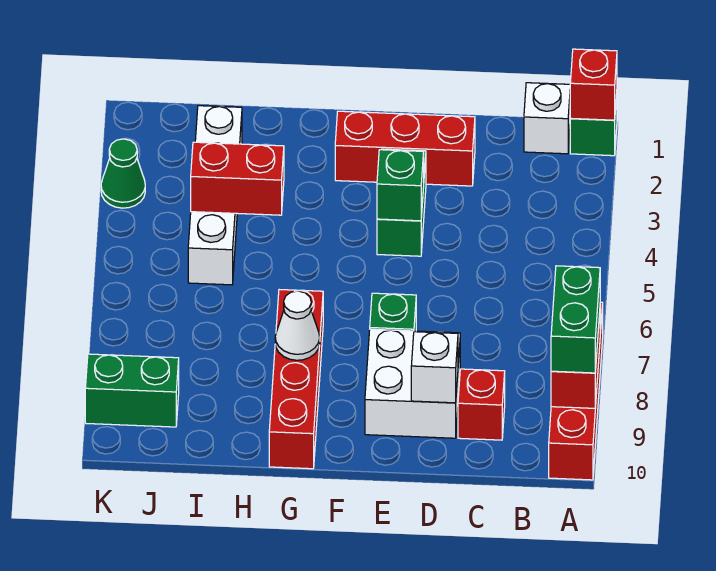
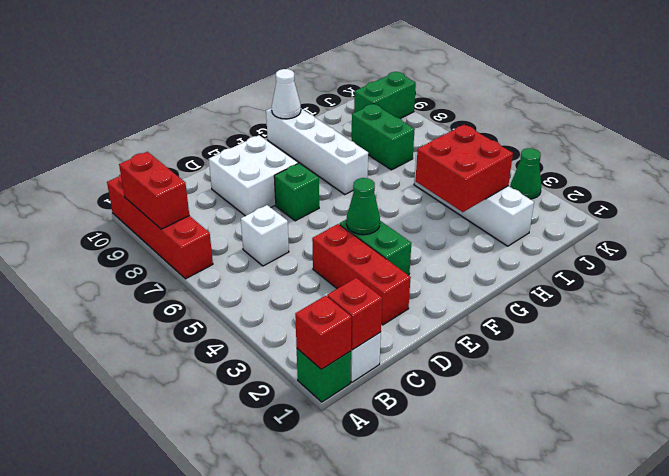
green 1x2 brick [551,266,600,373] -> green 1x2 brick moved to [352,104,415,170]
red 1x1 brick [458,369,505,440] -> red 1x1 brick moved to [327,278,382,350]
red 1x3 brick [335,111,475,186] -> red 1x3 brick turned to [312,224,411,325]
white 1x1 brick [411,332,458,403] -> white 1x1 brick moved to [241,205,289,266]
green 1x1 brick [377,150,424,221] -> green 1x1 cone [346,178,380,235]
red 1x4 brick [269,290,323,469] -> white 1x4 brick [266,108,368,195]
white 1x1 cone [275,291,320,360] -> white 1x1 cone moved to [272,69,301,119]
red 1x2 brick [191,142,284,215] -> red 2x2 brick [415,125,513,212]

